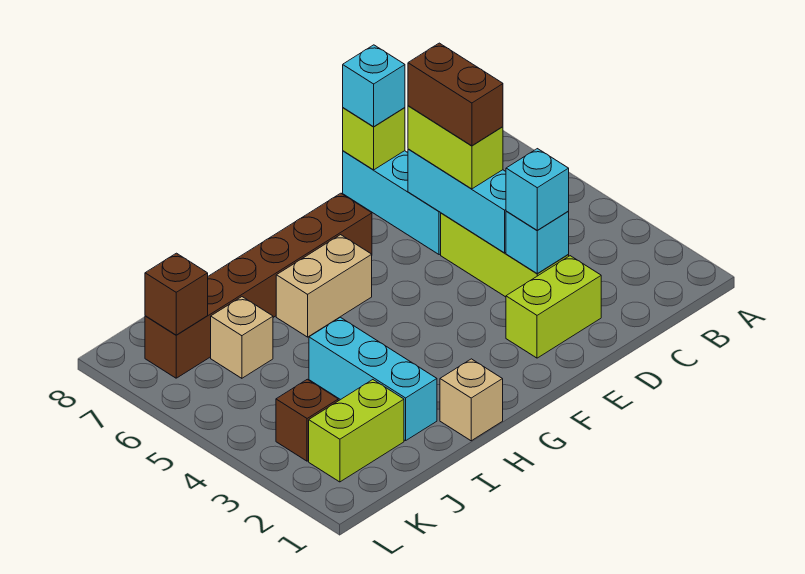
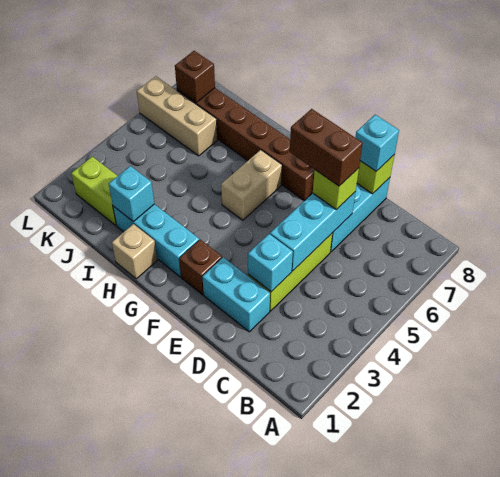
lime 1x2 brick [506,256,601,358] -> cyan 1x2 brick [202,257,270,332]
cyan 1x1 brick [506,149,569,230] -> cyan 1x1 brick moved to [109,166,154,221]
lime 1x2 brick [408,106,503,189] -> lime 1x1 brick [313,168,359,210]
brown 1x2 brick [408,43,503,146] -> brown 1x2 brick turned to [290,109,363,186]
tan 1x2 brick [276,235,372,337] -> tan 1x2 brick turned to [221,150,282,220]
cyan 1x3 brick [309,317,437,441] -> cyan 1x3 brick turned to [113,204,199,277]
tan 1x1 brick [211,297,273,378] -> tan 1x3 brick [137,76,217,156]
brown 1x1 brick [276,379,338,461] -> brown 1x1 brick moved to [179,240,222,295]

